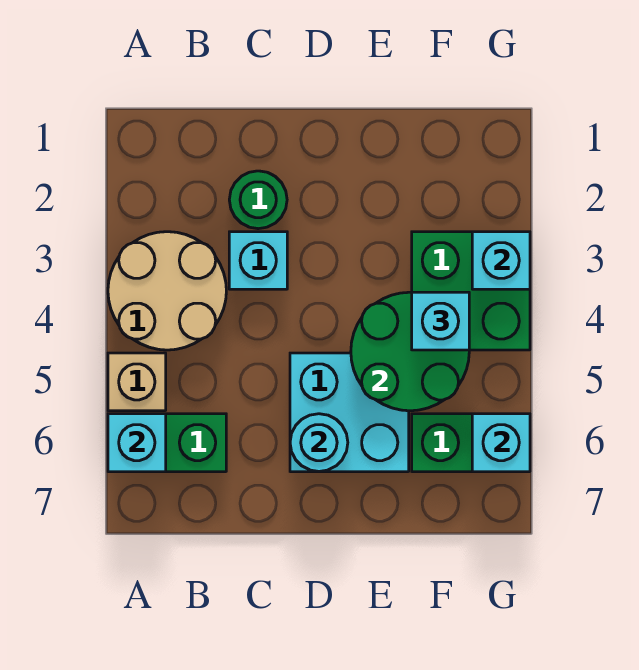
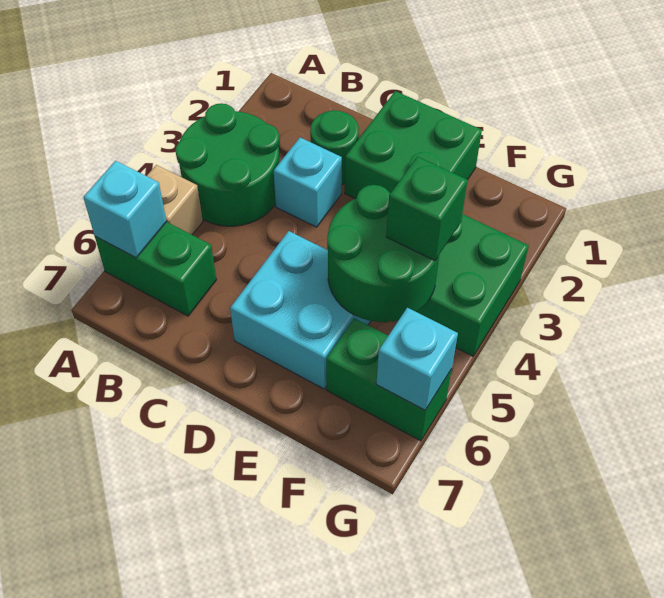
tan 2x2 round brick [108,232,226,350] -> green 2x2 round brick [176,103,280,226]
none -> green 2x2 brick [345,91,482,199]
cyan 1x1 round brick [290,414,348,472] -> none
cyan 1x1 brick [412,292,469,350] -> green 1x1 brick [386,157,468,261]
cyan 1x1 brick [472,232,530,289] -> none

